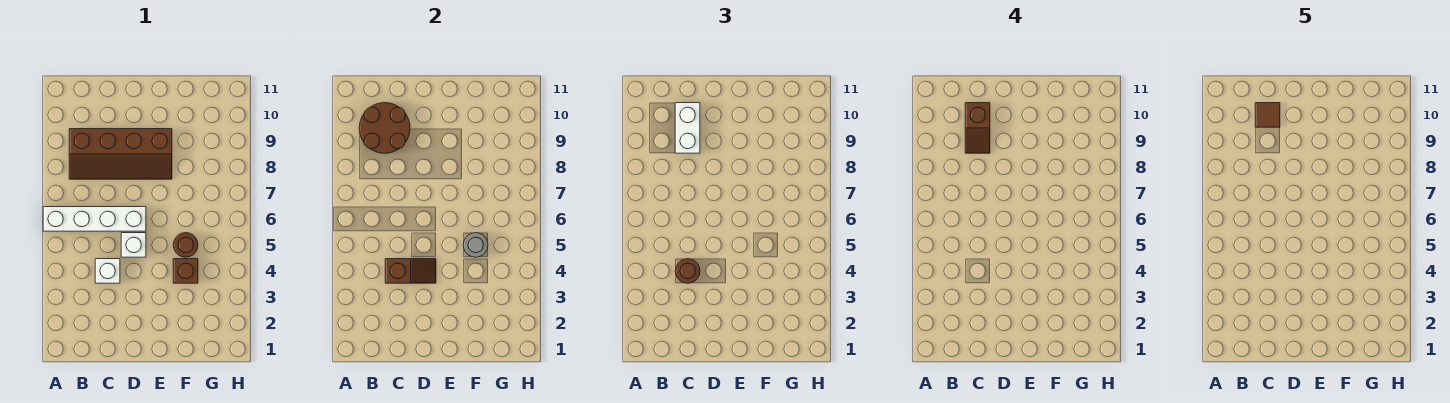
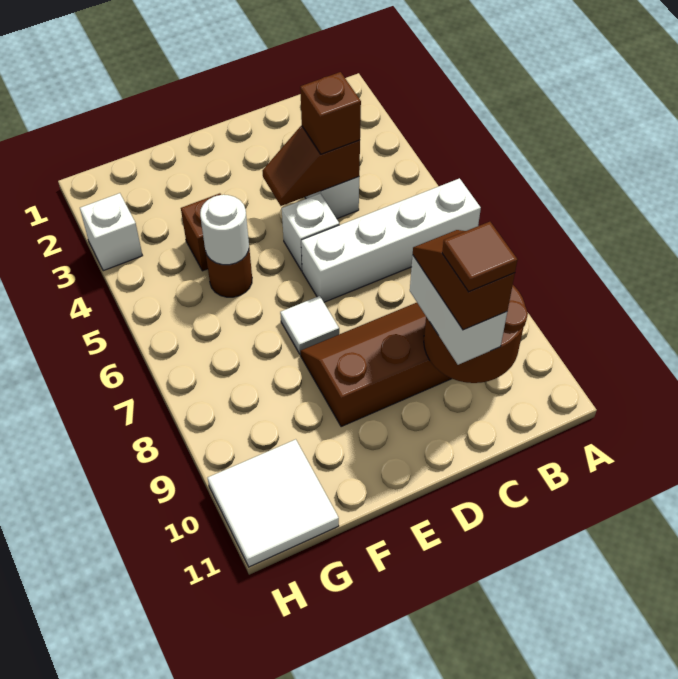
brown 1x1 round brick [675,259,700,283] -> brown 1x1 brick [300,72,361,154]
none -> white 1x1 tile [280,296,339,354]
grey 1x1 round brick [463,233,488,257] -> white 1x1 round brick [200,195,249,265]
none -> white 2x2 tile [208,439,339,567]
none -> white 1x1 brick [80,193,143,271]

